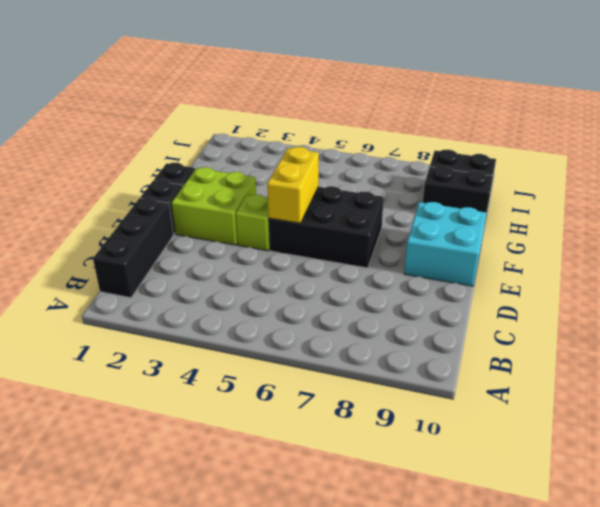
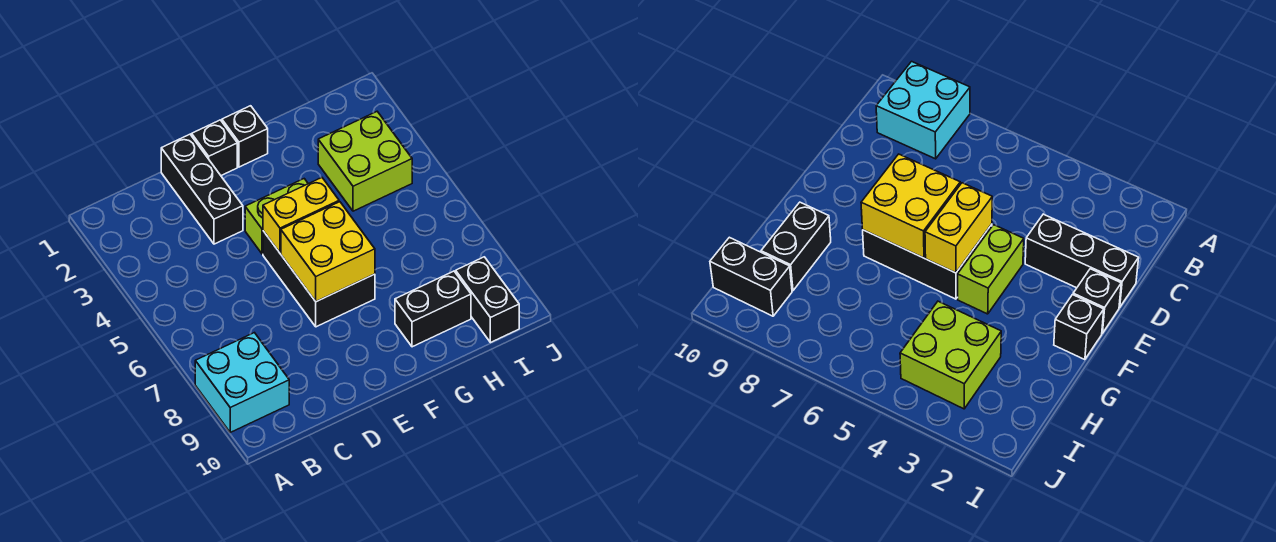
black 1x3 brick [93,198,173,298] -> black 1x3 brick turned to [161,134,243,244]
lime 2x2 brick [172,167,256,245] -> lime 2x2 brick moved to [318,112,412,211]
lime 1x1 brick [236,195,270,251] -> lime 1x2 brick [245,179,308,254]
none -> yellow 2x2 brick [281,202,375,302]
cyan 2x2 brick [404,202,486,286] -> cyan 2x2 brick moved to [195,333,289,432]
black 1x2 brick [423,166,493,220] -> black 1x2 brick turned to [395,271,471,347]

